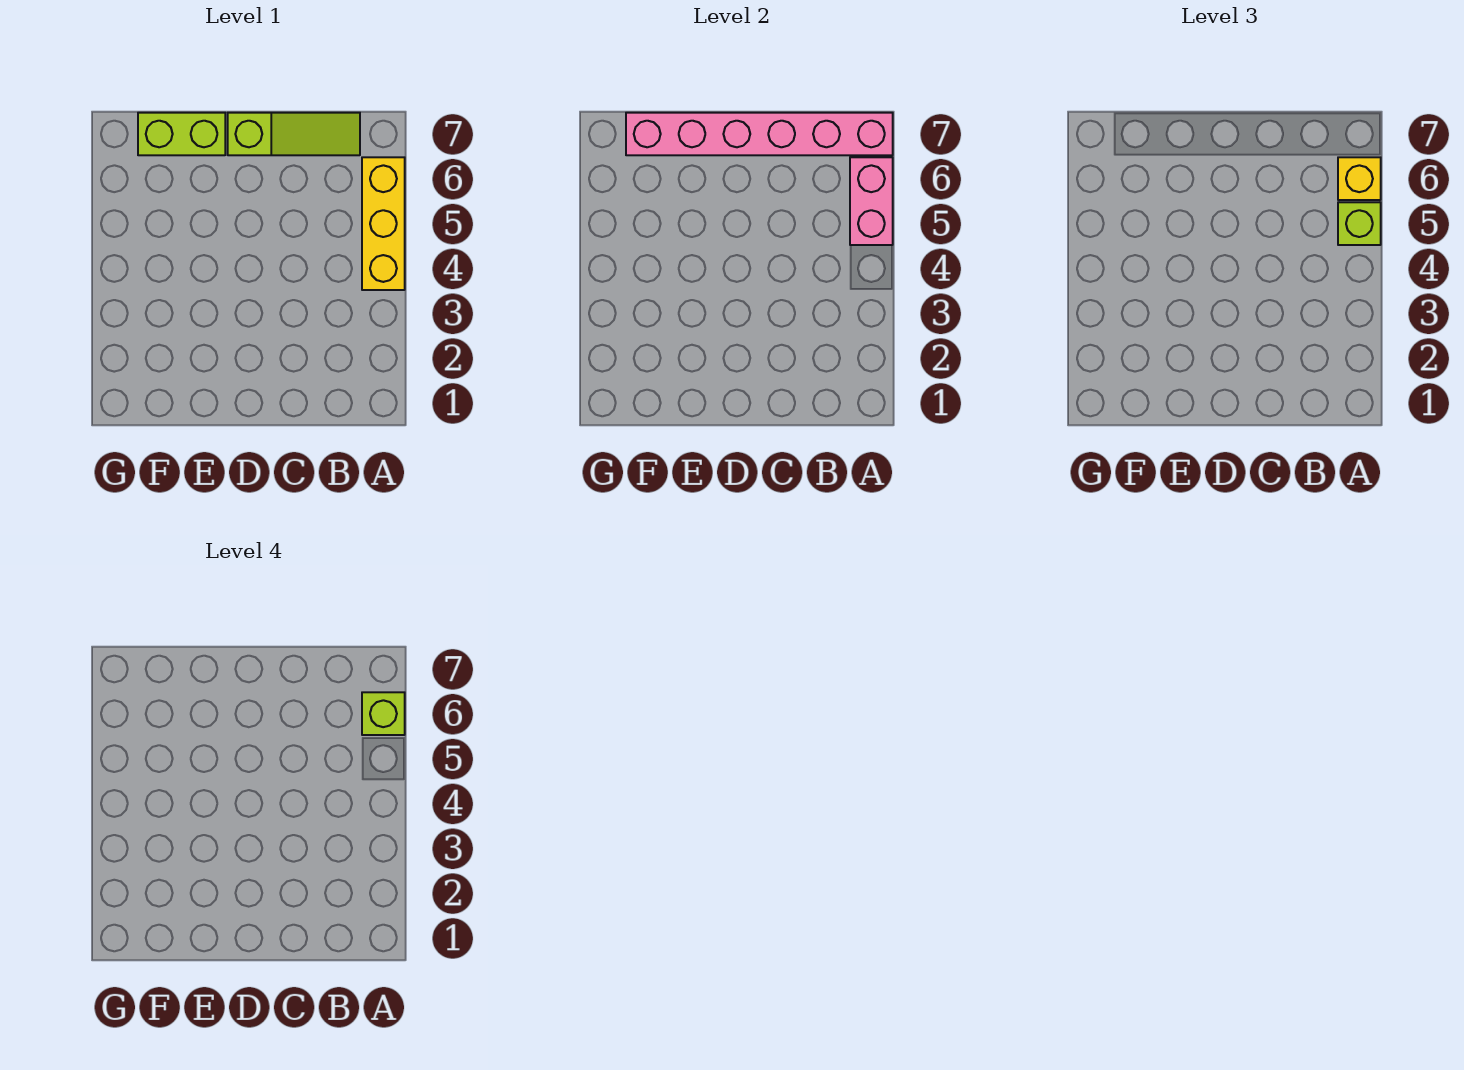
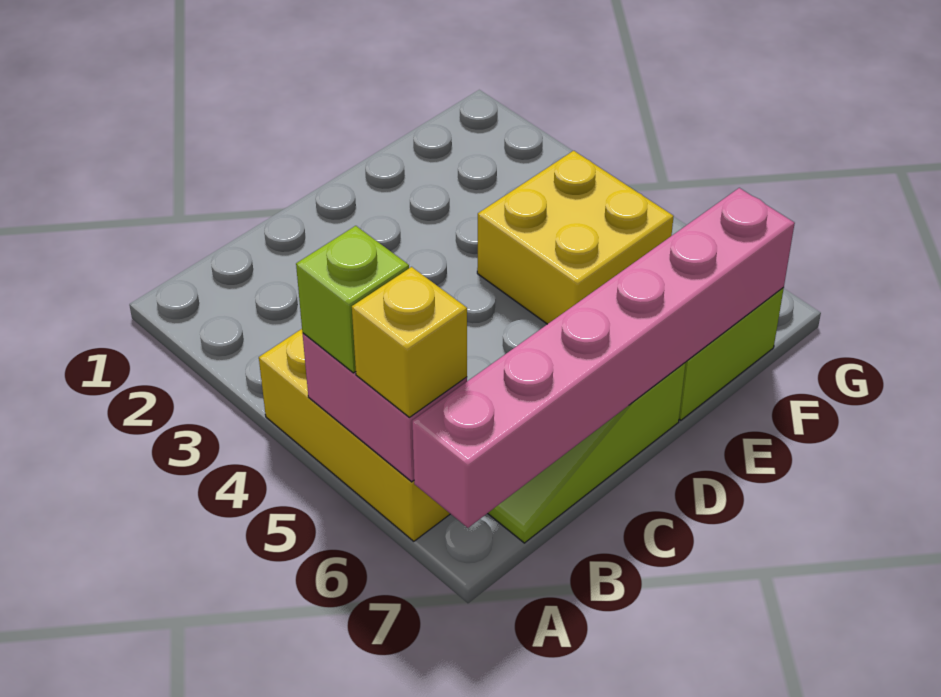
lime 1x1 brick [362,692,405,735] -> none
none -> yellow 2x2 brick [477,151,674,324]

